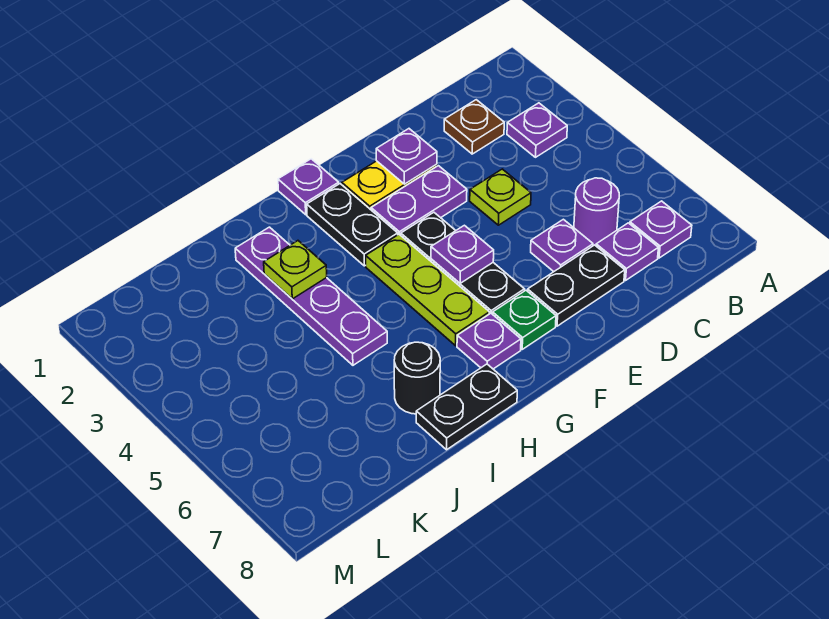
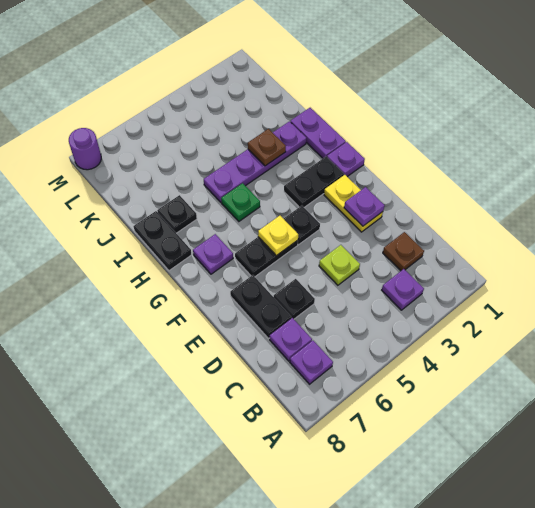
purple 1x1 round brick [574,178,619,246] -> purple 1x1 round brick moved to [69,128,101,170]
purple 1x1 plate [531,219,593,272] -> black 1x1 plate [274,279,315,319]
purple 1x2 plate [371,166,467,235] -> purple 1x2 plate moved to [290,108,346,158]
purple 1x1 plate [431,225,494,283] -> yellow 1x1 plate [258,216,298,256]
green 1x1 plate [493,290,556,349] -> green 1x1 plate moved to [221,183,260,221]
lime 1x3 plate [366,234,489,346] -> none
lime 1x1 plate [264,241,327,299] -> brown 1x1 plate [248,129,286,166]
black 1x1 round brick [394,342,440,414] -> black 1x1 plate [157,195,197,233]

